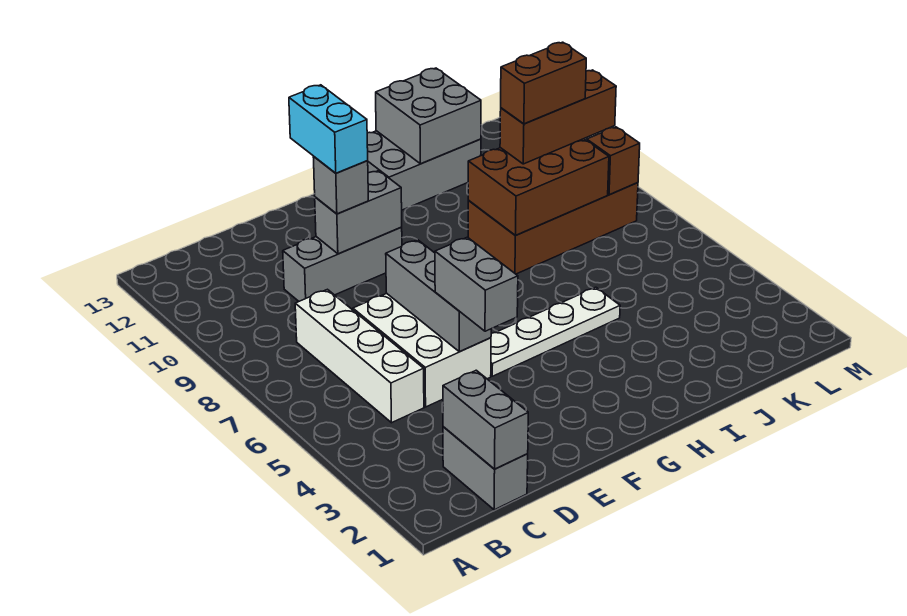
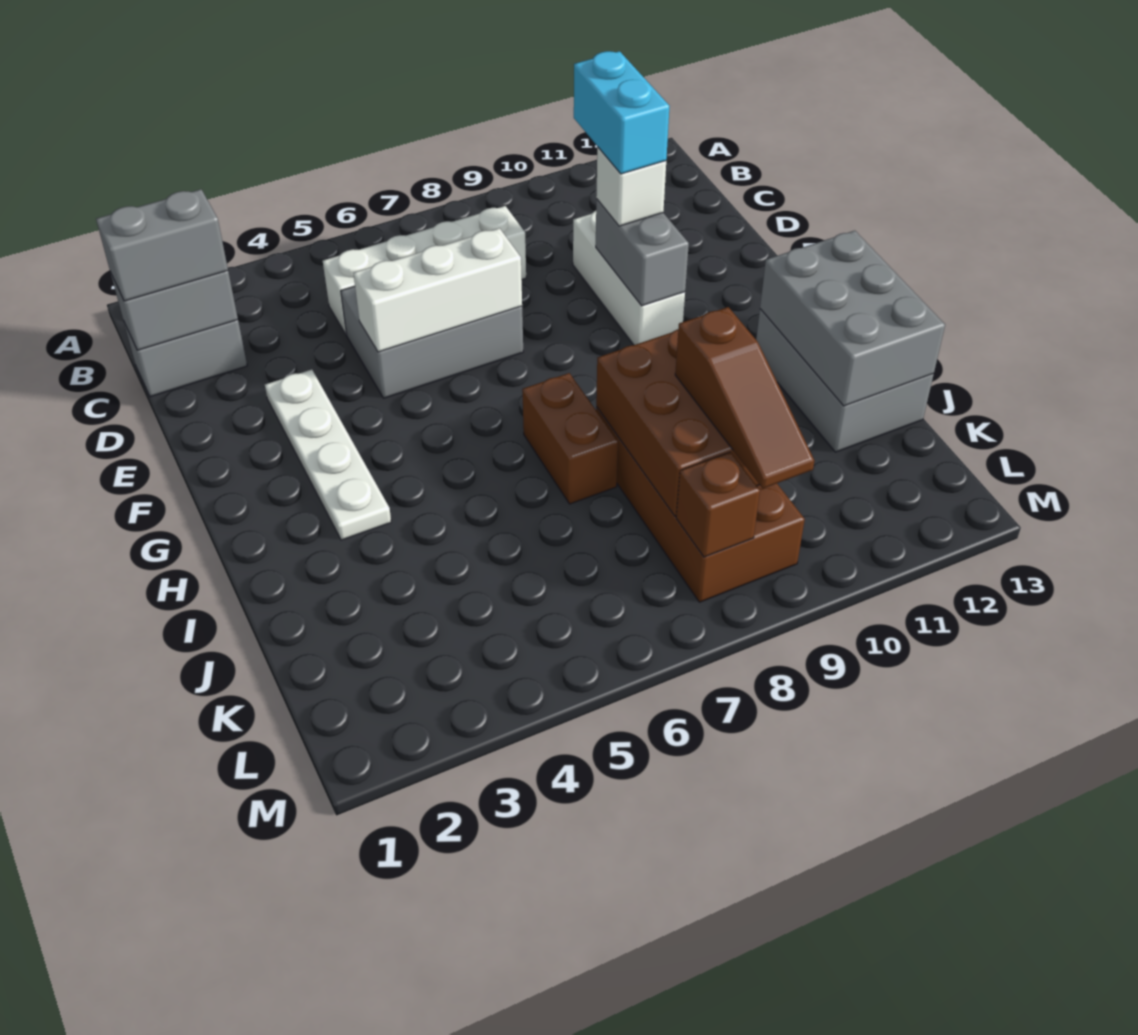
white 2x3 brick [353,293,491,407] -> grey 2x3 brick [341,286,523,398]
grey 1x3 brick [283,227,402,301] -> white 1x3 brick [573,211,685,345]
grey 1x2 brick [435,237,518,331] -> grey 1x2 brick moved to [96,189,228,301]
grey 1x3 brick [386,240,491,352] -> white 1x3 brick [353,228,522,352]
grey 1x1 brick [313,157,368,214] -> white 1x1 brick [596,147,666,226]
cyan 1x2 brick [289,85,368,173] -> cyan 1x2 brick turned to [574,51,669,174]
white 1x4 plate [491,287,620,376] -> white 1x4 plate moved to [265,370,391,540]
grey 2x2 brick [376,68,481,164] -> grey 2x3 brick [760,231,945,406]
brown 1x3 brick [500,70,616,164] -> brown 1x3 slope [675,307,814,488]
brown 1x2 brick [501,42,586,124] -> brown 1x2 brick moved to [522,373,618,504]

